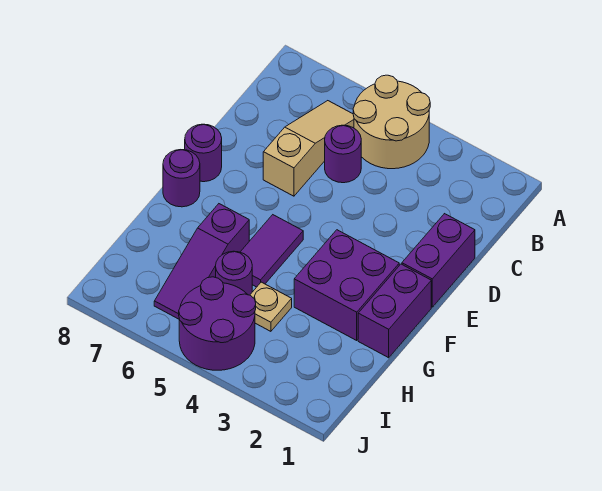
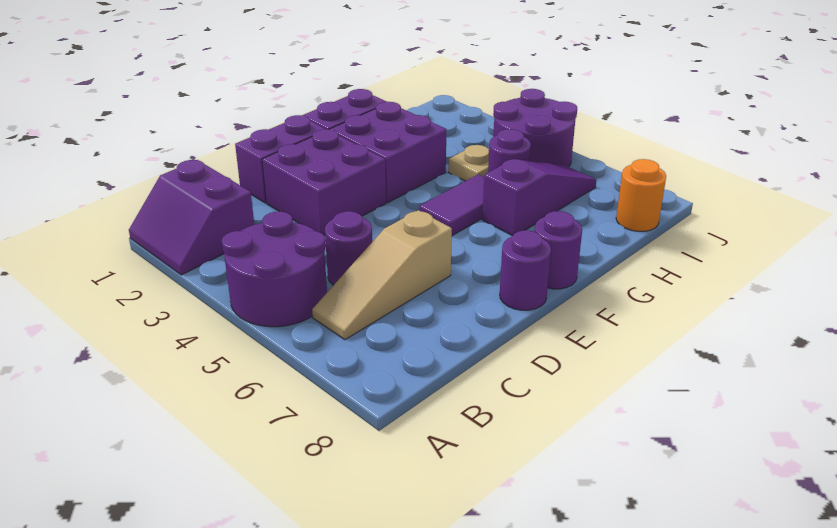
none -> purple 2x2 slope [129,160,254,275]
tan 2x2 round brick [353,75,430,169] -> purple 2x2 round brick [222,212,327,327]
none -> purple 2x2 brick [262,129,386,236]
none -> orange 1x1 round brick [616,159,666,231]

